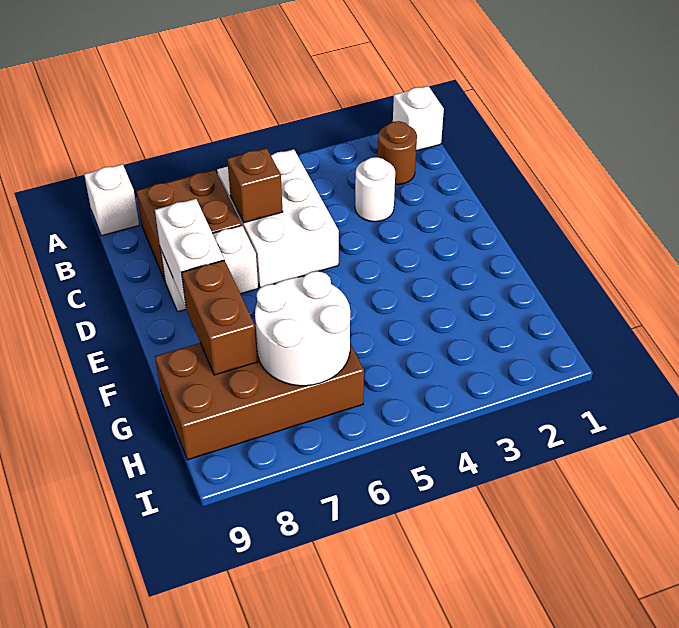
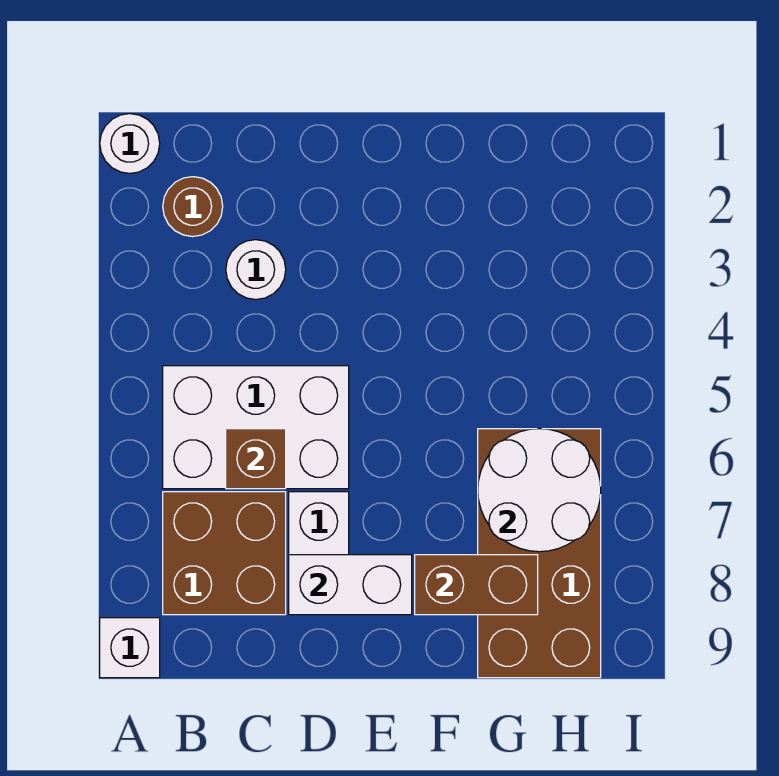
white 1x1 brick [393,86,444,151] -> white 1x1 round brick [100,114,160,173]

